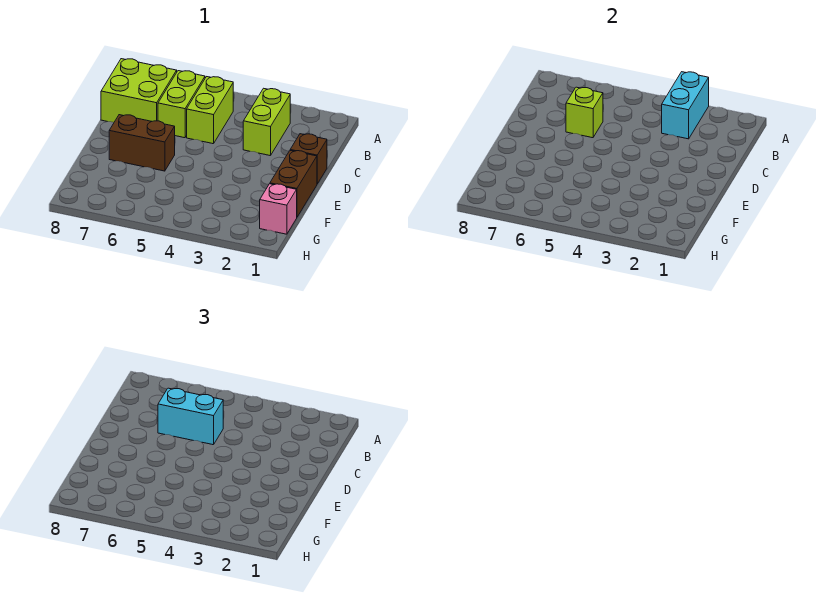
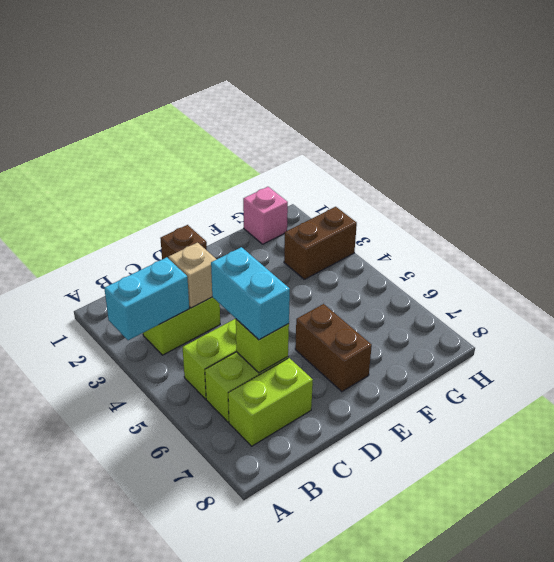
lime 2x2 brick [101,59,177,122] -> lime 1x2 brick [228,358,313,446]
none -> tan 1x1 brick [169,243,216,308]
brown 1x2 brick [270,151,317,217] -> brown 1x2 brick moved to [284,207,357,279]

